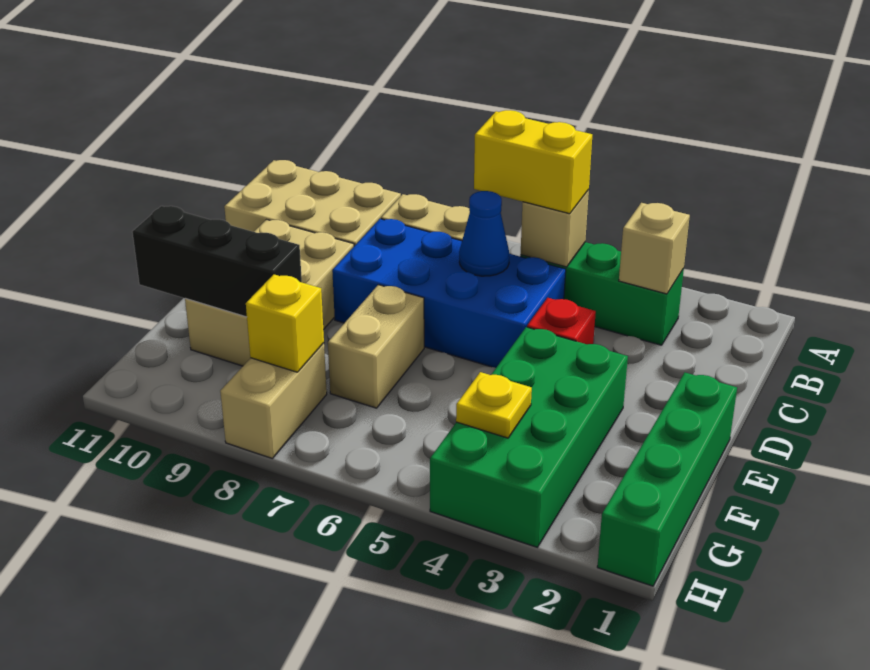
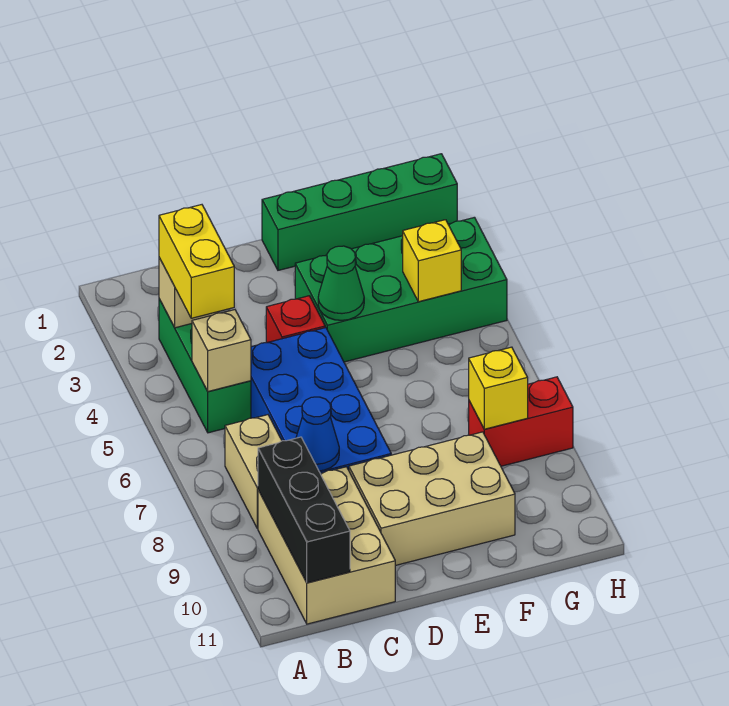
yellow 1x2 brick [474,110,592,214] -> yellow 1x2 brick moved to [159,205,234,318]
blue 1x1 cone [459,191,510,276] -> blue 1x1 cone moved to [296,397,339,471]
none -> green 1x1 cone [318,246,364,320]
tan 1x2 brick [328,285,424,408] -> none
black 1x3 brick [132,206,302,317] -> black 1x3 brick moved to [258,437,350,583]
yellow 1x1 plate [456,372,532,438] -> yellow 1x1 brick [403,220,461,302]
tan 1x2 brick [220,343,327,458] -> red 1x2 brick [469,377,573,466]

